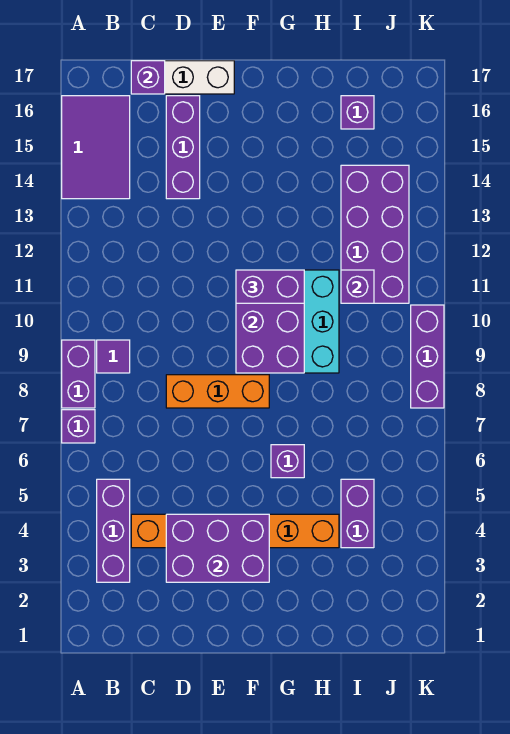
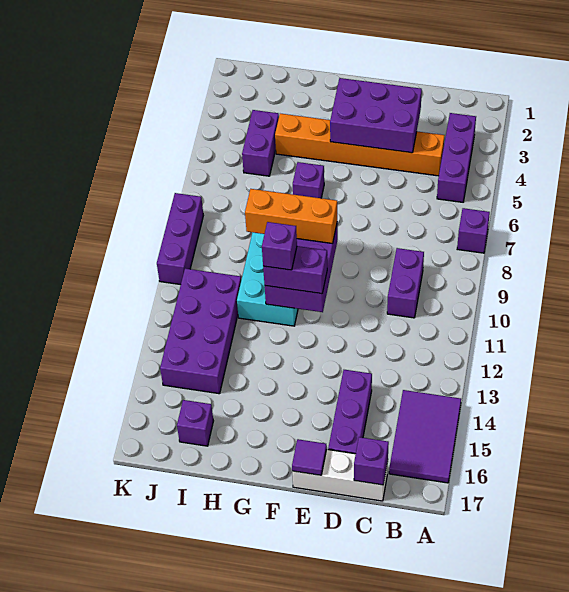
purple 1x2 brick [62,340,95,408] -> purple 1x2 brick moved to [387,248,424,318]
purple 1x1 tile [97,340,130,373] -> purple 1x1 tile moved to [292,439,327,475]
orange 1x3 brick [166,375,269,408] -> orange 1x3 brick moved to [245,189,337,244]
purple 1x1 brick [341,270,374,303] -> purple 1x1 brick moved to [262,222,297,270]

